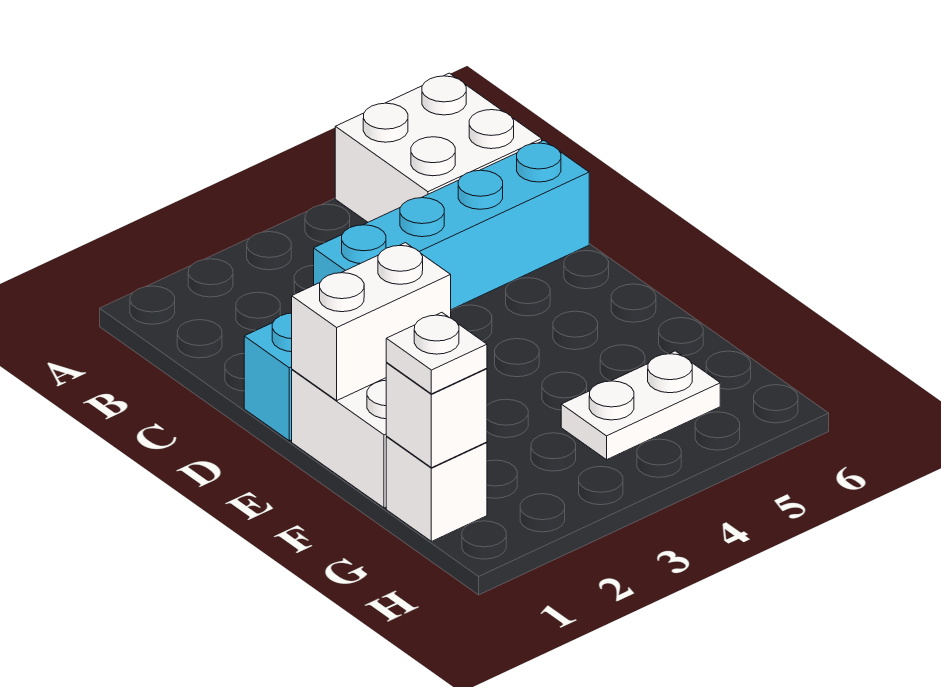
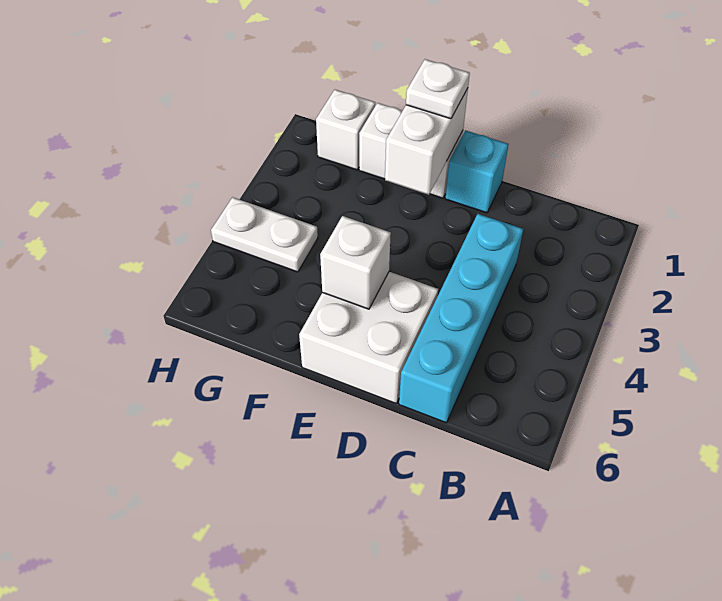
white 2x2 brick [335,73,542,222] -> white 2x2 brick moved to [299,272,438,404]
white 1x1 brick [386,363,487,468] -> white 1x1 brick moved to [320,216,391,309]
white 1x1 plate [386,313,487,394] -> white 1x1 plate moved to [406,59,470,119]
white 1x2 plate [561,351,720,460] -> white 1x2 plate turned to [211,197,318,272]

